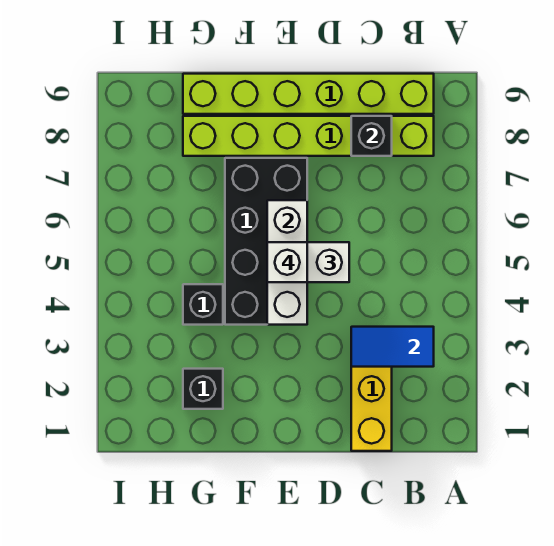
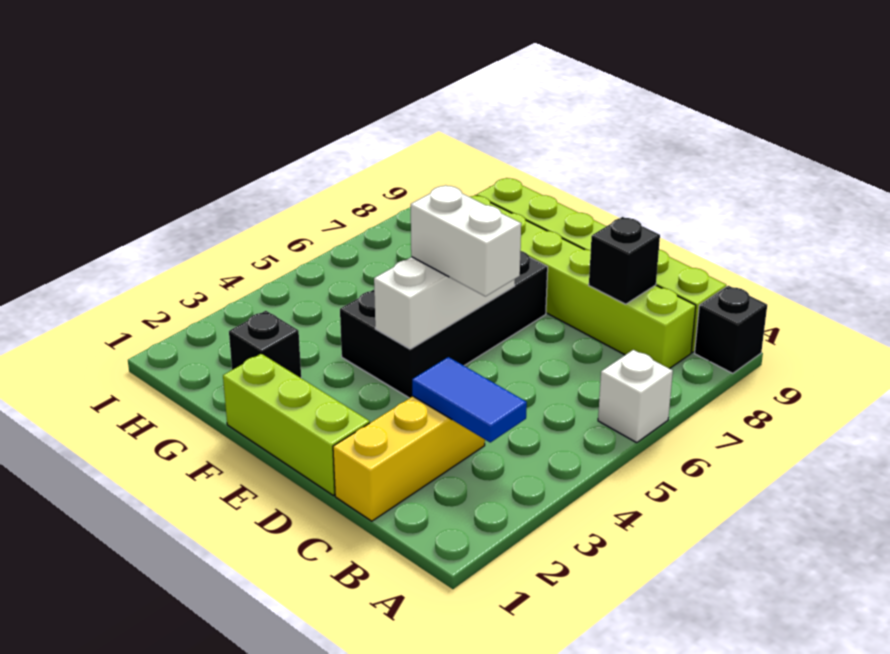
none -> lime 1x3 brick [223,353,370,496]
white 1x1 brick [267,242,307,282] -> white 1x1 brick moved to [598,350,673,443]
black 1x1 brick [183,284,223,325] -> black 1x1 brick moved to [694,286,767,373]

